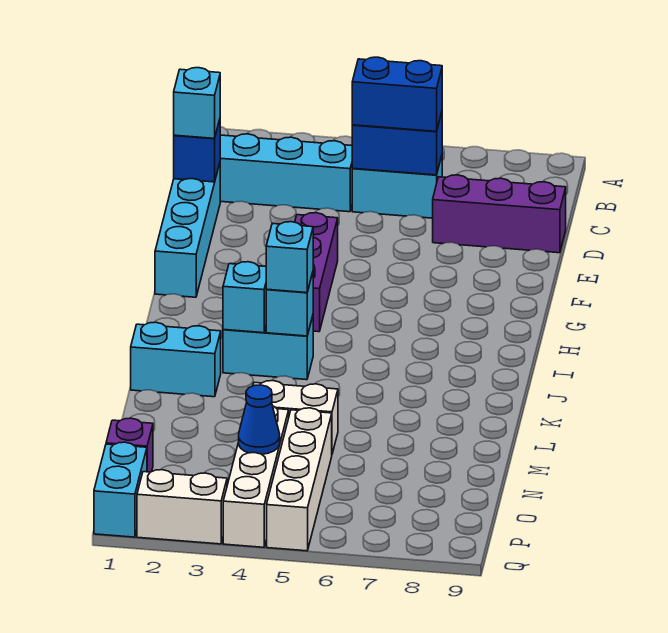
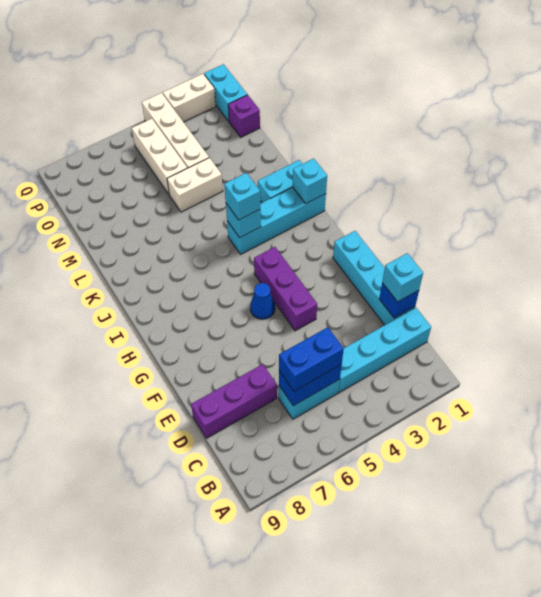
cyan 1x2 brick [223,316,313,380] -> cyan 1x4 brick [227,187,326,254]
cyan 1x1 brick [223,262,266,333] -> cyan 1x1 brick moved to [293,158,327,203]
white 1x4 brick [267,408,332,551] -> white 1x3 brick [132,119,187,194]
blue 1x1 cone [239,385,280,454] -> blue 1x1 cone moved to [250,283,275,319]

